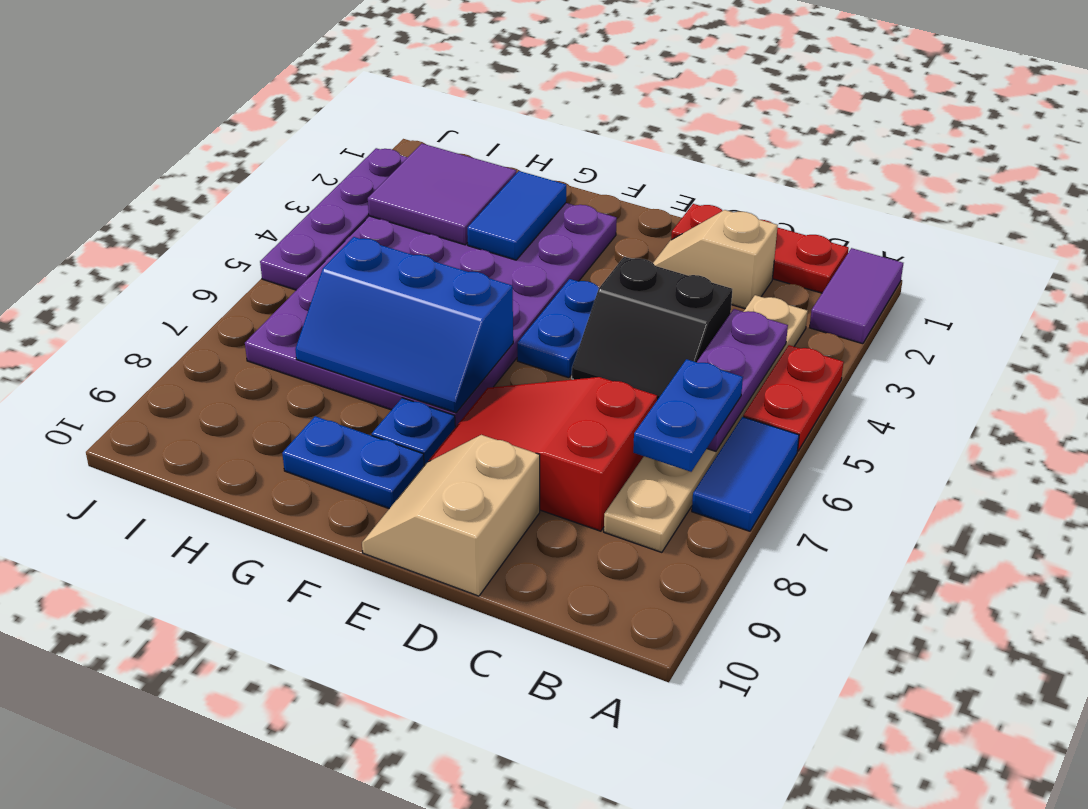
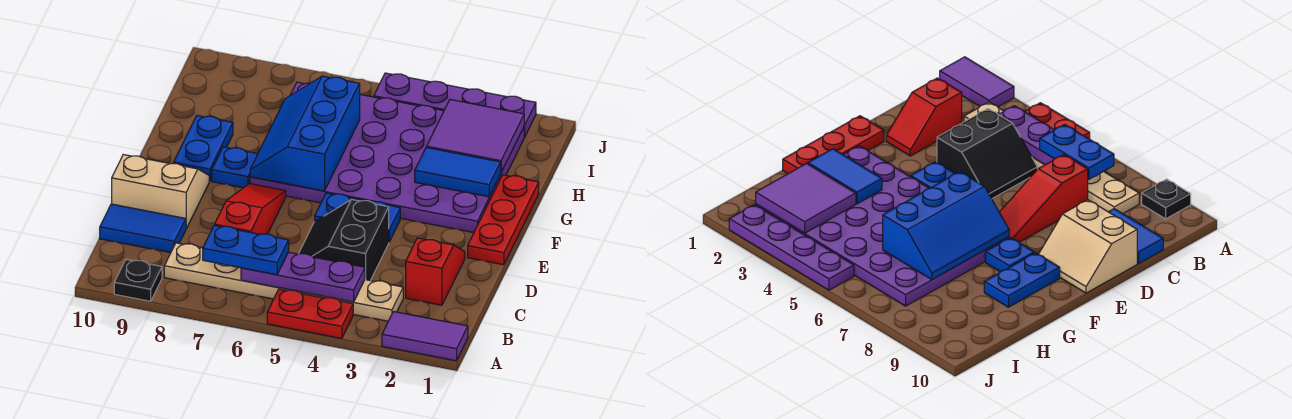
blue 1x2 tile [692,417,799,531] -> blue 1x2 tile moved to [100,204,186,253]
none -> black 1x1 plate [114,260,162,301]
red 1x3 plate [671,204,849,293] -> red 1x3 plate moved to [468,175,539,265]
tan 1x2 slope [653,210,778,309] -> red 1x2 slope [406,238,465,305]
red 2x3 slope [428,377,657,531] -> red 1x3 slope [214,184,286,234]

